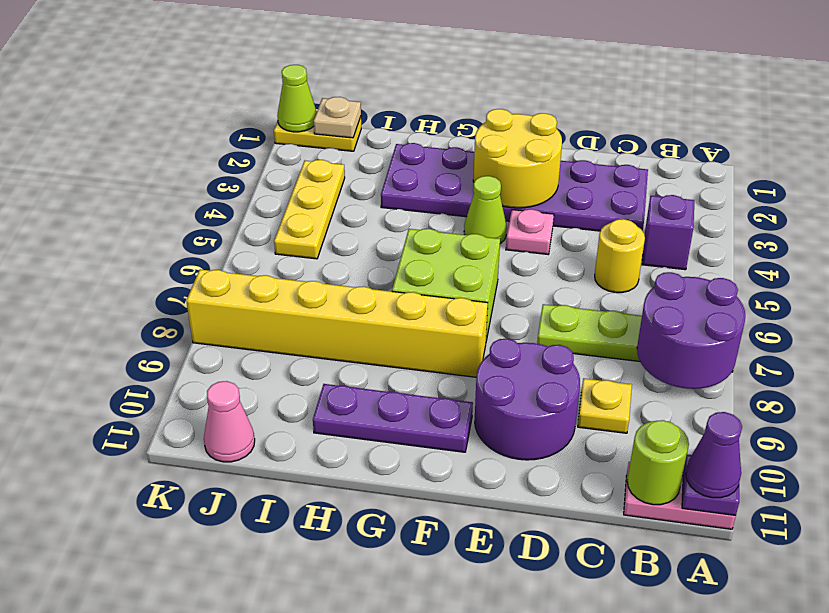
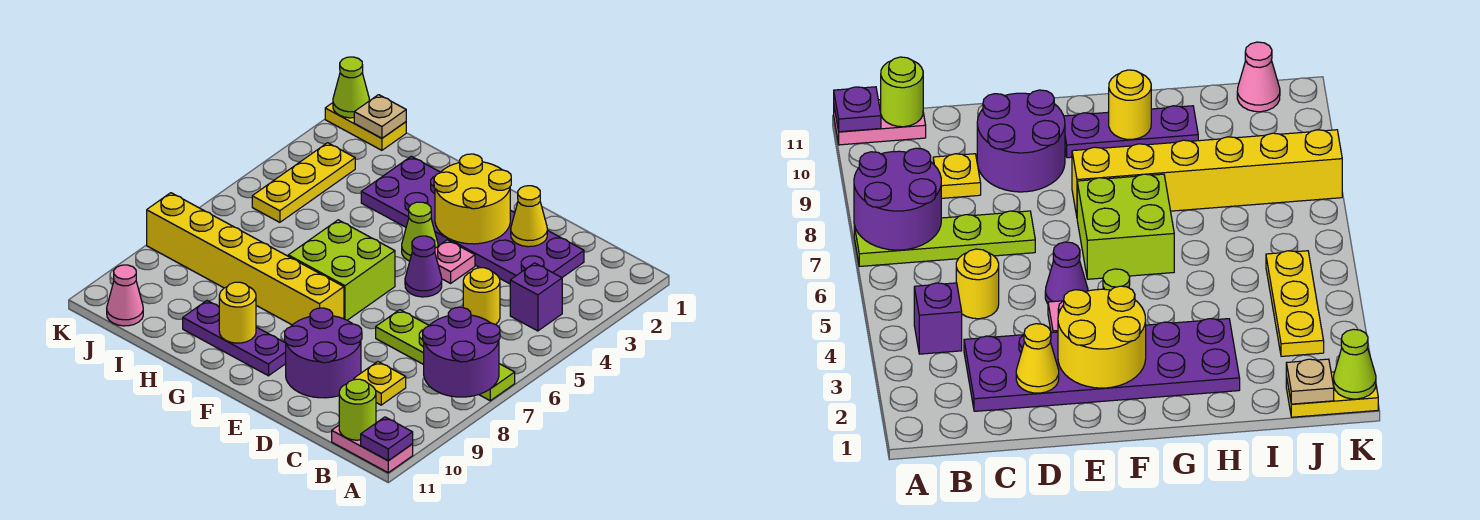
purple 1x1 cone [686,412,742,498] -> purple 1x1 cone moved to [405,236,442,297]
none -> yellow 1x1 cone [511,186,547,247]
none -> yellow 1x1 round brick [219,282,256,343]

